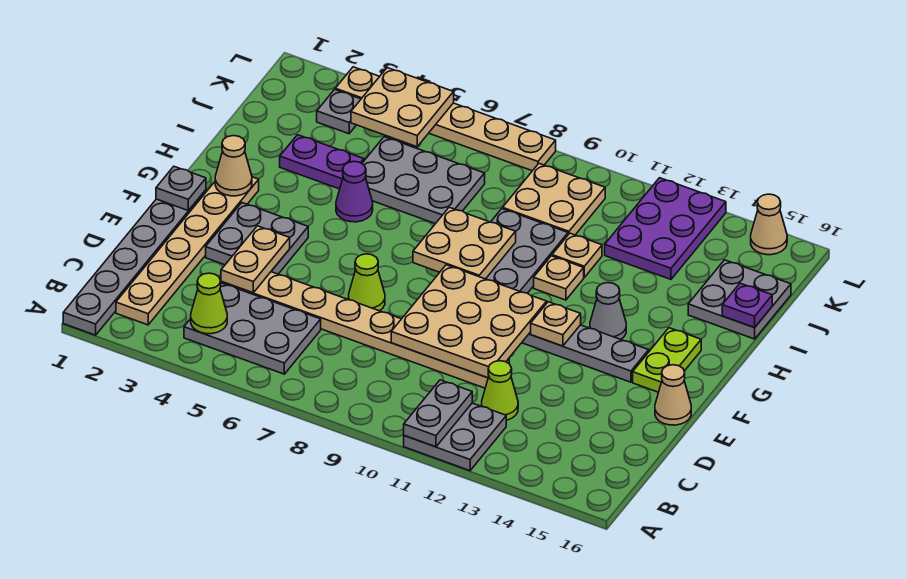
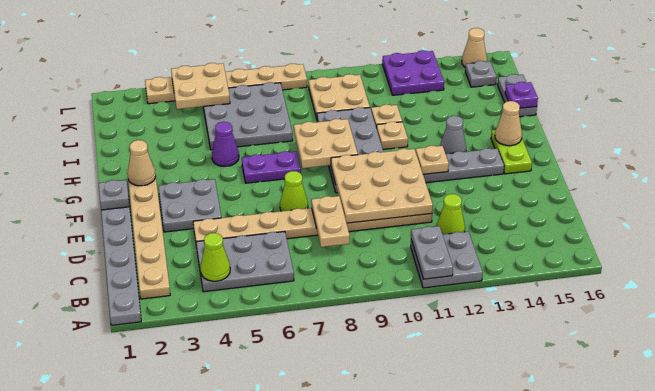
tan 1x2 plate [221,226,290,293] -> tan 1x2 plate moved to [311,196,350,247]
tan 1x1 cone [655,365,691,425] -> tan 1x1 cone moved to [495,101,522,146]
purple 1x2 plate [280,135,364,189] -> purple 1x2 plate moved to [242,151,301,183]
grey 2x3 plate [362,137,485,224] -> grey 3x3 plate [203,82,293,150]
grey 2x2 plate [688,260,791,339] -> grey 1x2 plate [498,74,537,117]
purple 2x3 plate [605,178,726,279] -> purple 2x2 plate [382,50,444,95]
grey 1x1 plate [317,90,361,134] -> grey 1x1 plate moved to [465,61,497,87]

